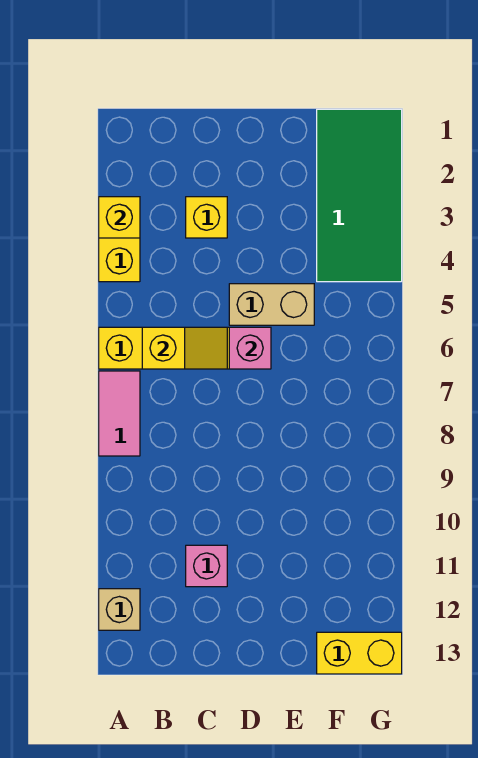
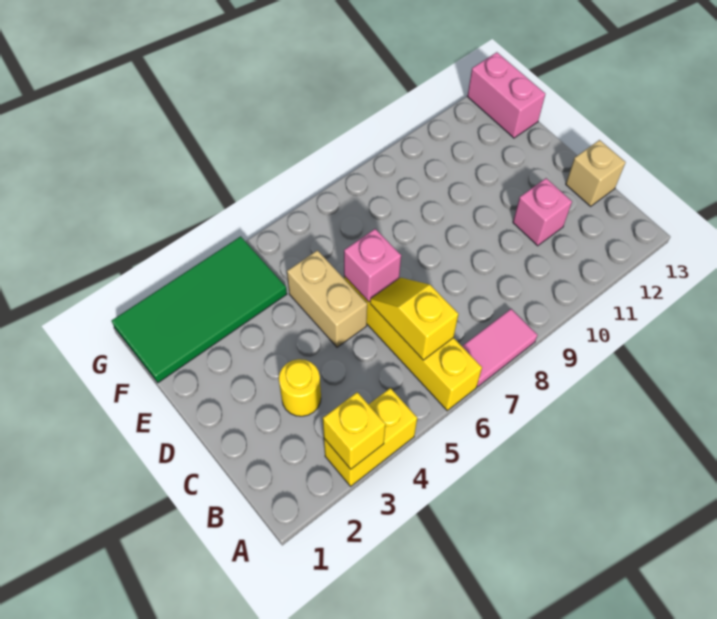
tan 1x1 brick [99,589,140,630] -> tan 1x1 brick moved to [566,140,626,206]
yellow 1x1 brick [186,197,227,238] -> yellow 1x1 round brick [279,359,321,416]
yellow 1x2 brick [317,632,402,674] -> pink 1x2 brick [467,52,545,138]

